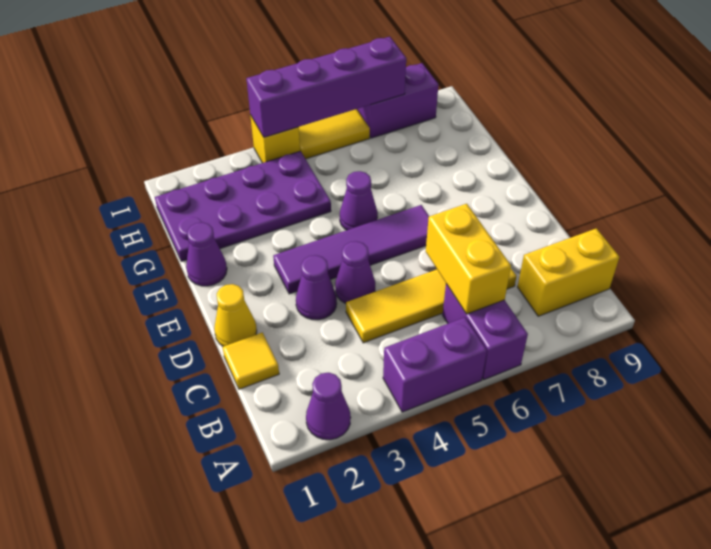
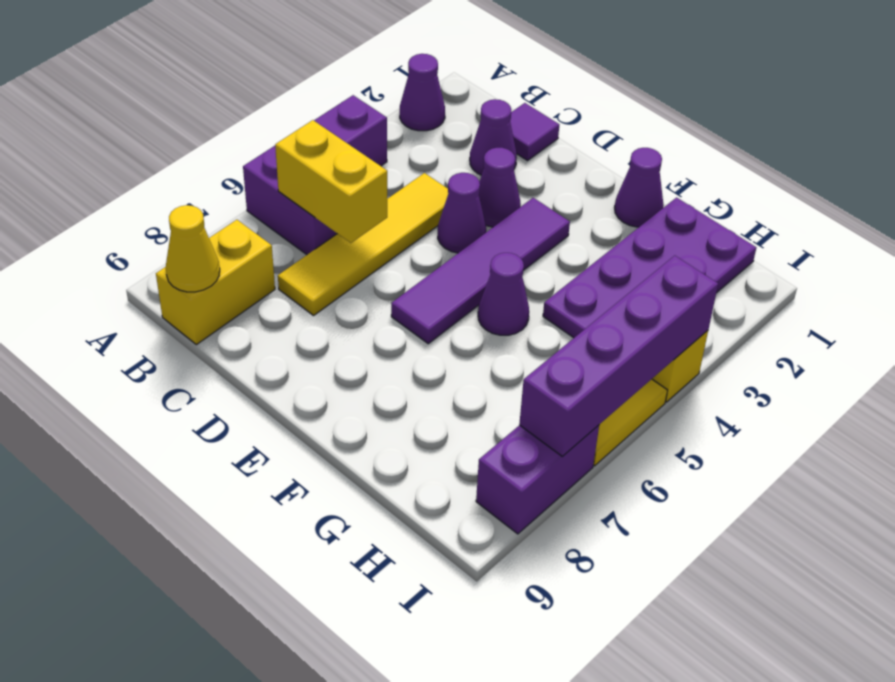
yellow 1x1 tile [223,333,279,389] -> purple 1x1 tile [510,103,559,161]
none -> purple 1x1 cone [470,99,517,175]
yellow 1x1 cone [214,284,257,346] -> yellow 1x1 cone moved to [166,205,220,292]

